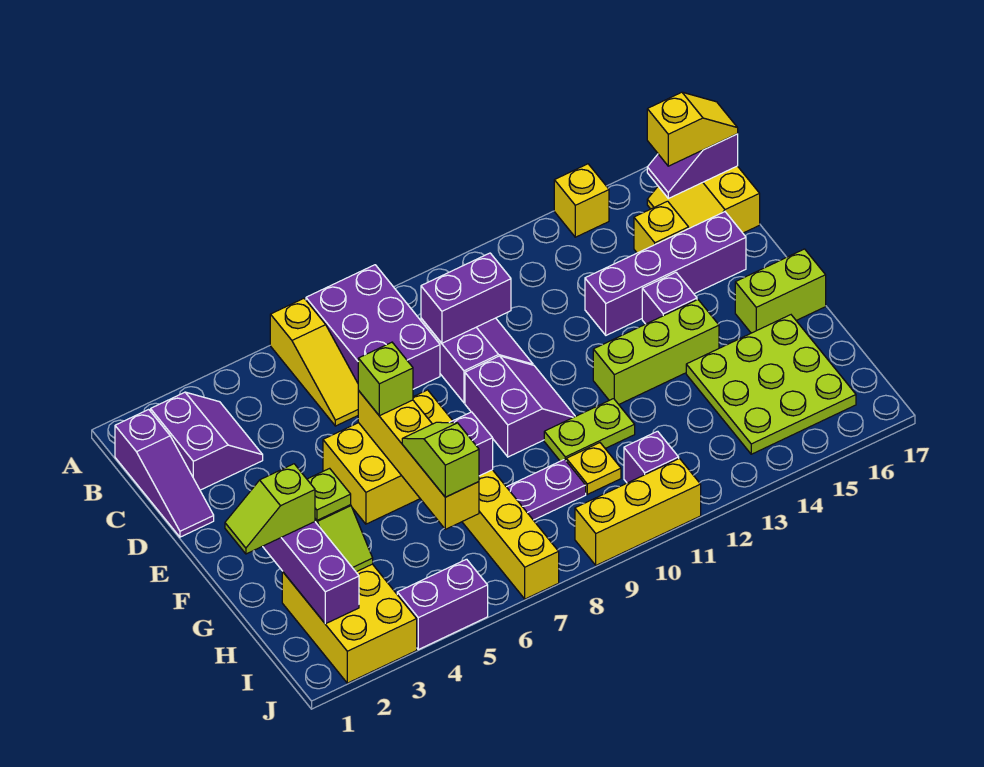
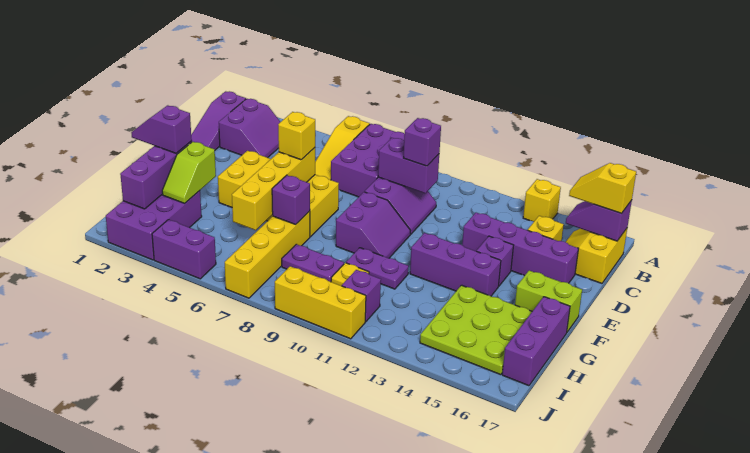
yellow 1x2 slope [647,92,738,166] -> yellow 1x2 slope turned to [569,163,636,214]
none -> purple 1x1 brick [404,118,441,166]
yellow 2x3 brick [323,390,453,524] -> yellow 2x4 brick [218,151,339,237]
lime 1x1 brick [358,342,413,416] -> yellow 1x1 brick [278,112,315,160]
lime 1x3 brick [593,300,719,404] -> purple 1x3 brick [410,233,501,296]
lime 1x2 slope [225,464,315,554] -> purple 1x2 slope [131,105,192,153]
lime 1x1 plate [307,468,351,520] -> none
lime 1x2 slope [402,422,479,497] -> none
lime 1x2 plate [544,399,635,461] -> purple 1x2 plate [346,248,409,289]
none -> purple 1x3 brick [502,297,570,386]
yellow 2x3 brick [282,564,417,683] -> purple 2x3 brick [106,191,202,260]

